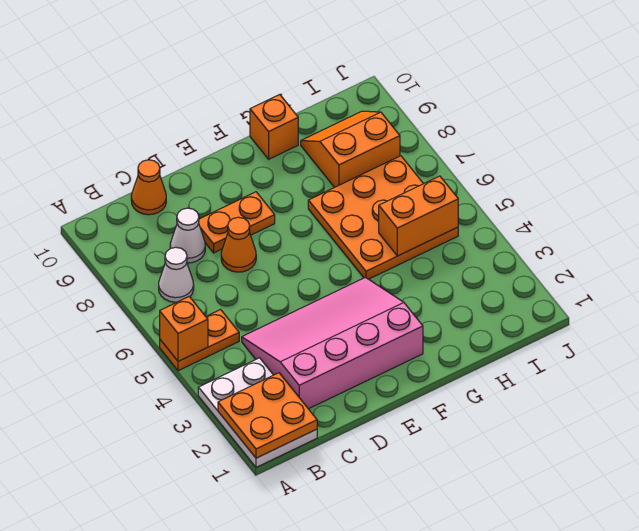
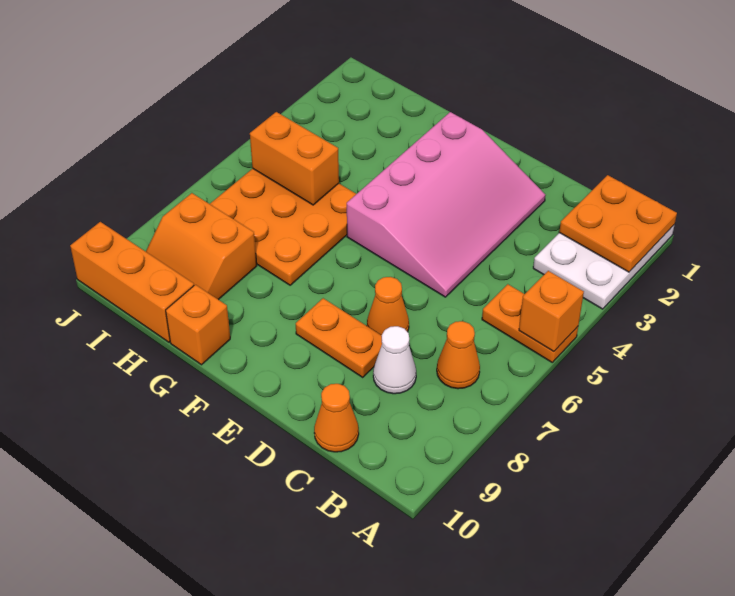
white 1x1 cone [159,247,194,302] -> orange 1x1 cone [437,321,480,389]
pink 3x4 slope [242,277,423,409] -> pink 3x4 slope turned to [347,112,546,297]
none -> orange 1x3 brick [70,222,194,342]

